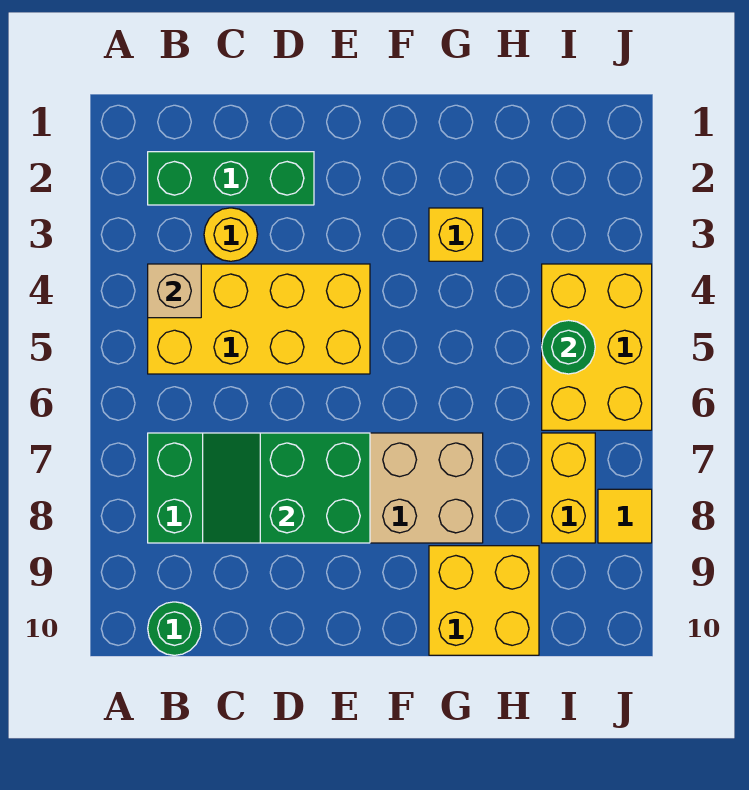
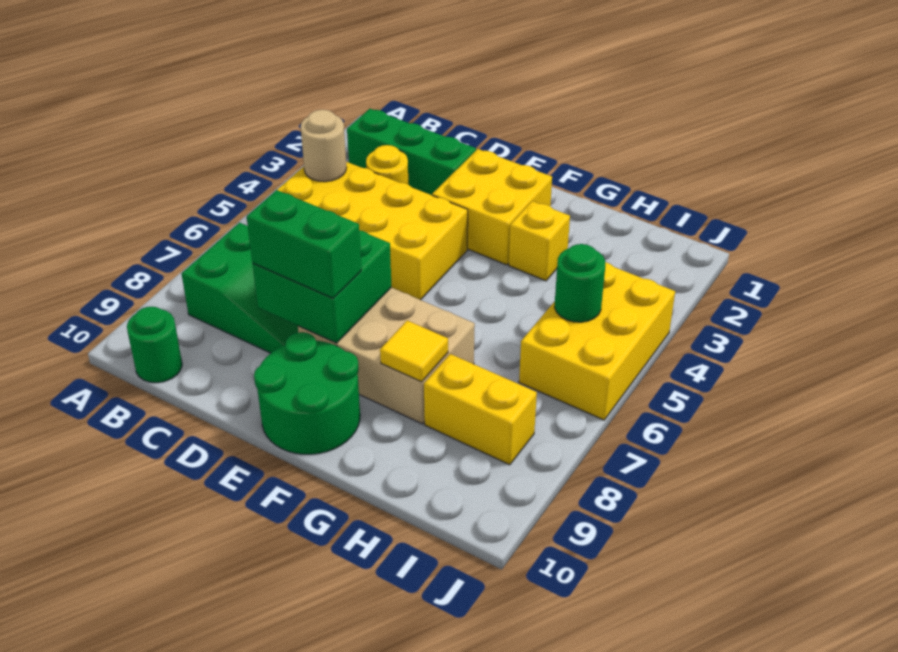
tan 1x1 brick [148,264,201,318] -> tan 1x1 round brick [301,110,346,182]
none -> green 1x2 brick [247,190,361,298]
none -> green 2x2 round brick [254,332,360,454]
yellow 2x2 brick [429,546,539,655] -> yellow 2x2 brick moved to [432,149,552,265]
yellow 1x2 brick [542,433,595,543] -> yellow 1x2 brick turned to [424,354,537,465]
yellow 1x1 tile [598,489,652,543] -> yellow 1x1 tile moved to [380,321,448,382]

